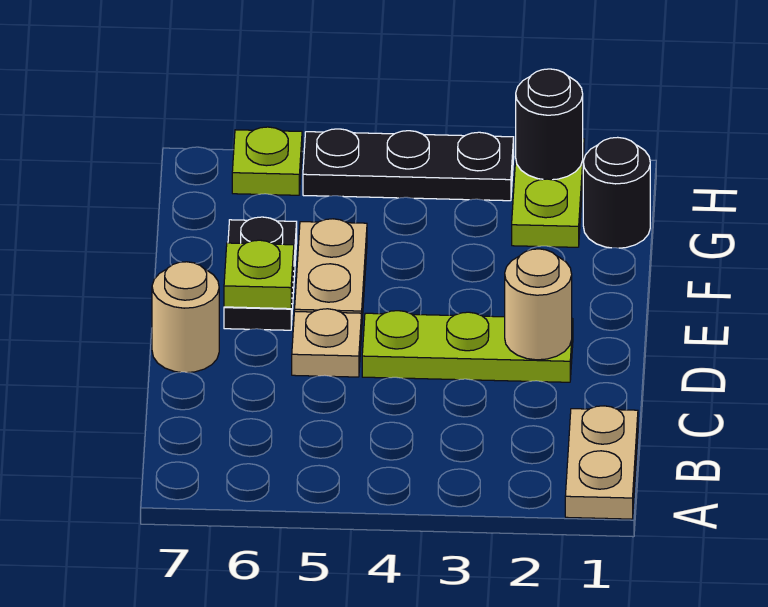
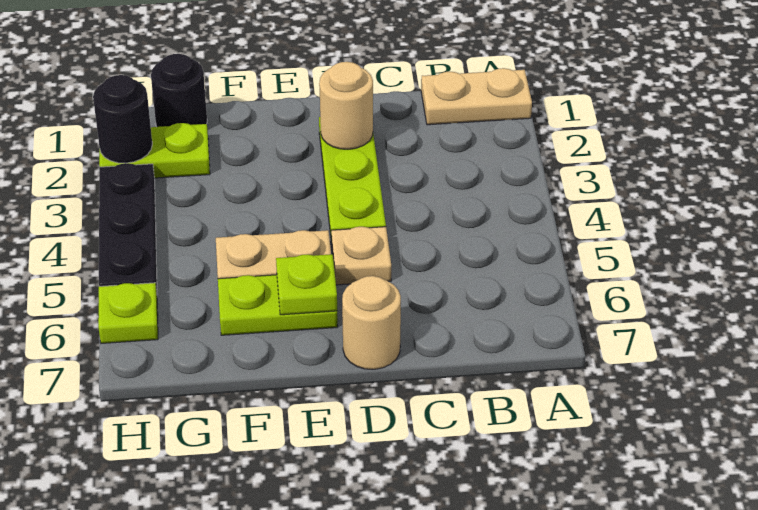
black 1x2 plate [224,217,297,330] -> lime 1x2 plate [218,275,338,335]

